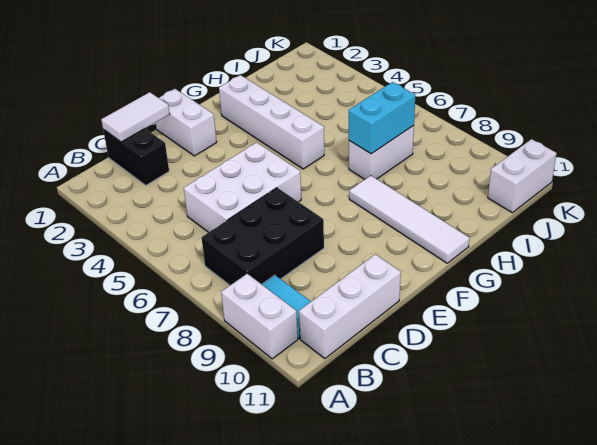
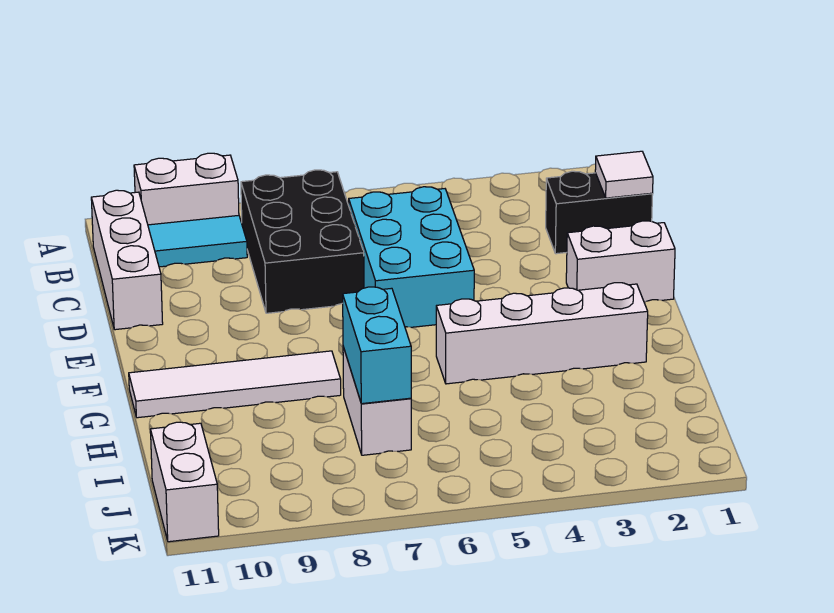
white 1x2 tile [101,92,170,142] -> white 1x1 tile [595,151,653,198]
white 2x3 brick [184,142,301,232] -> cyan 2x3 brick [349,187,474,327]

